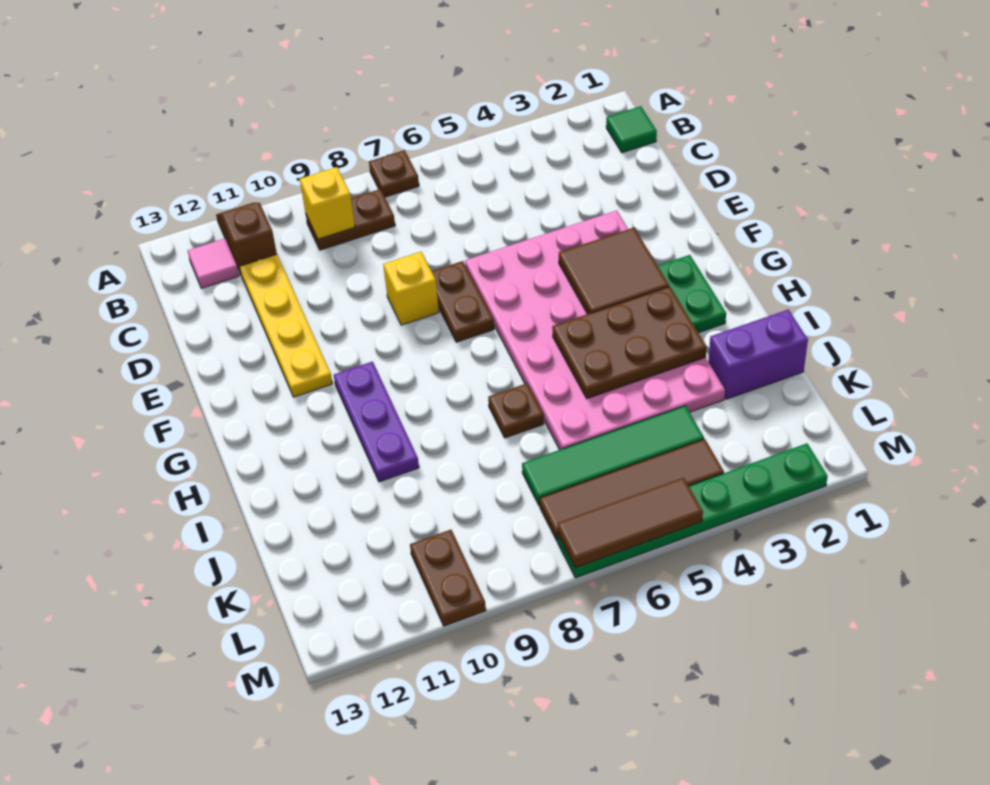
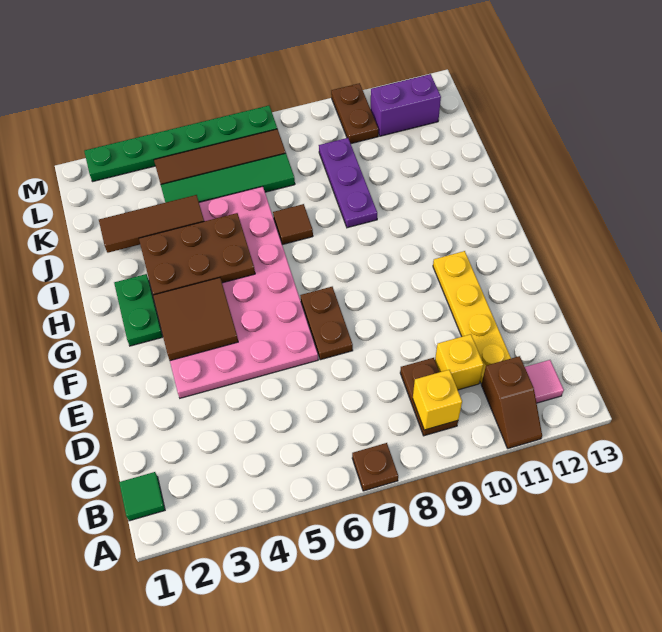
brown 1x2 plate [306,189,395,250] -> brown 1x2 plate turned to [400,358,458,436]
yellow 1x1 brick [383,252,439,325] -> yellow 1x1 brick moved to [435,334,483,390]
purple 1x3 plate [334,362,419,482] -> purple 1x3 plate moved to [319,138,377,228]
brown 1x1 plate [488,383,544,438] -> brown 1x1 tile [273,204,313,245]
purple 1x2 brick [708,309,808,399] -> purple 1x2 brick moved to [371,74,441,136]
brown 1x3 tile [557,478,703,568] -> brown 1x3 tile moved to [99,195,204,253]

